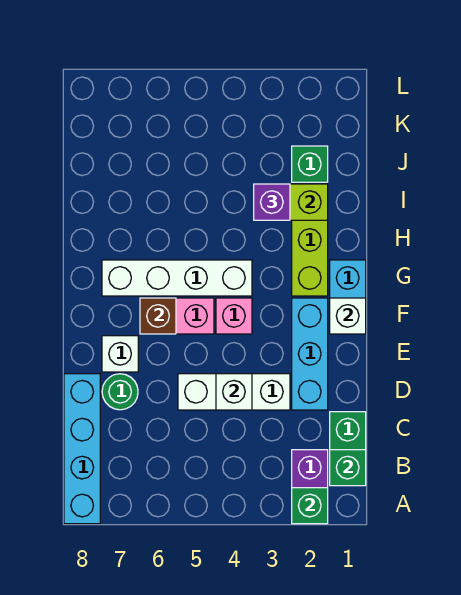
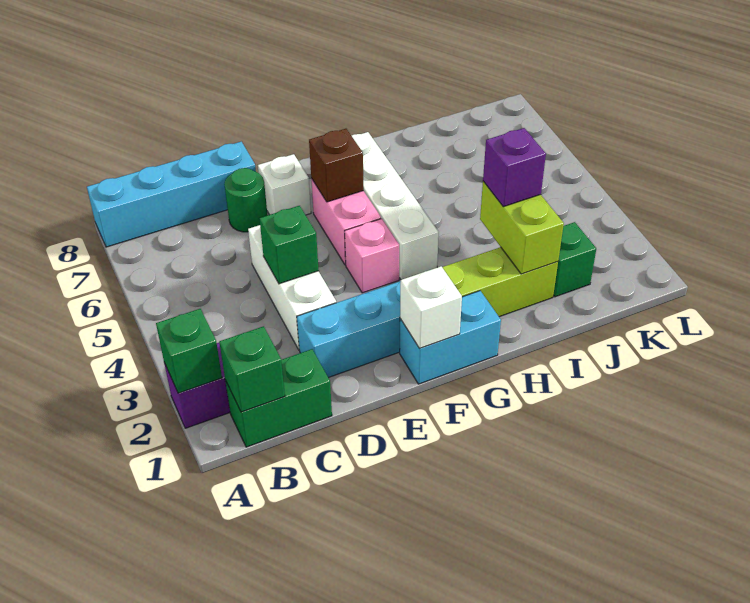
white 1x1 brick [216,374,252,410] -> green 1x1 brick [259,206,319,284]

